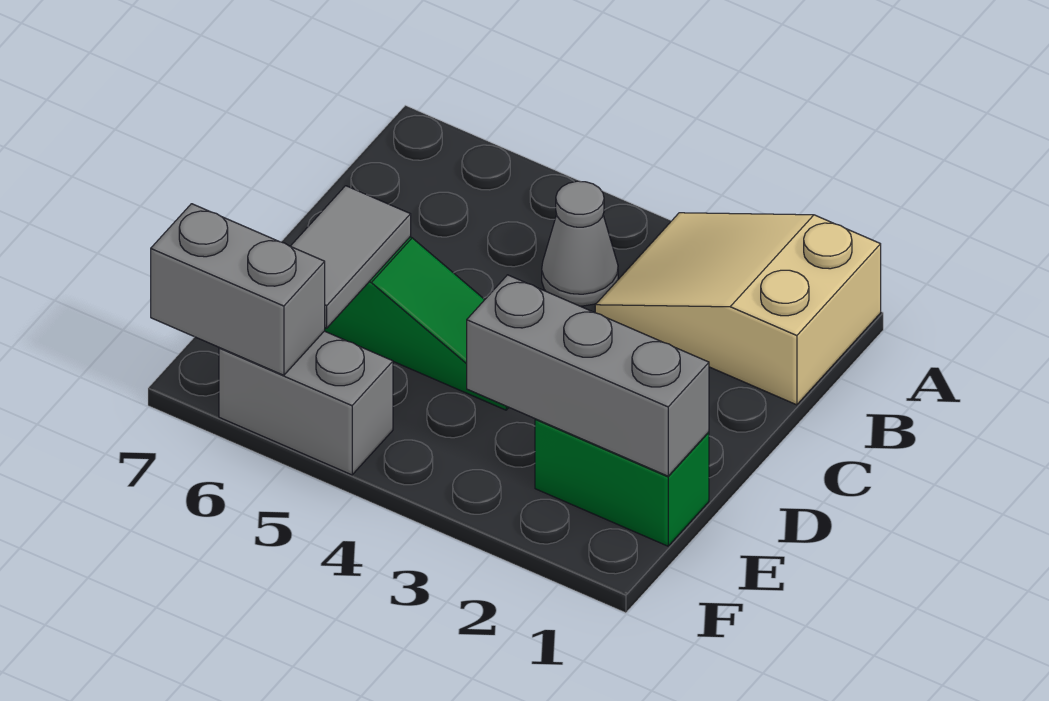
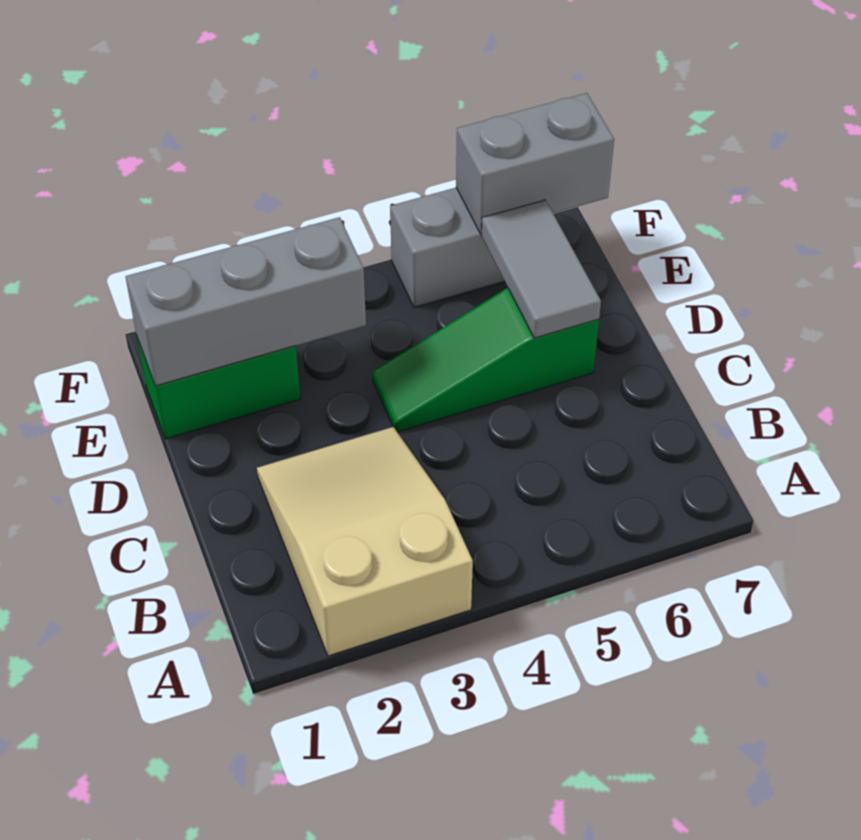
tan 2x3 slope [595,213,881,405] -> tan 2x3 slope turned to [257,427,473,656]
grey 1x1 cone [542,181,618,306] -> none

